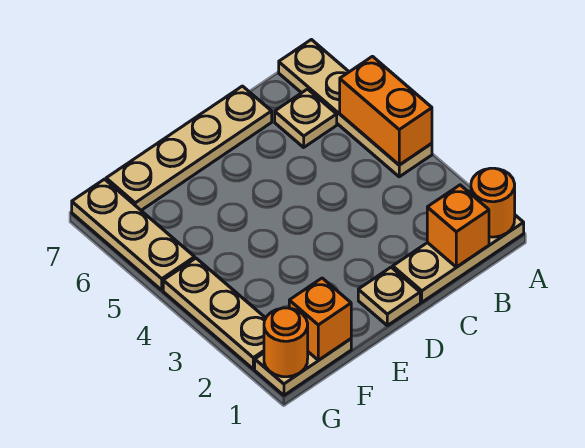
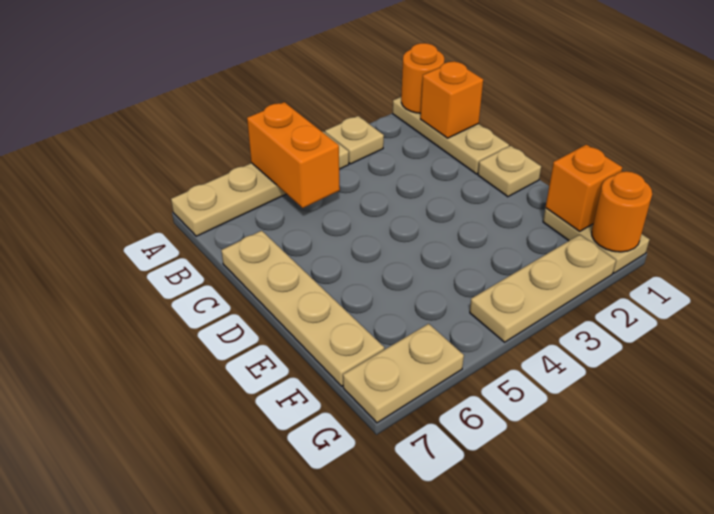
orange 1x2 brick [340,56,432,165] -> orange 1x2 brick turned to [247,102,340,208]
tan 1x1 plate [275,89,337,147] -> tan 1x1 plate moved to [325,116,384,164]
tan 1x3 plate [72,179,195,290] -> tan 1x2 plate [343,324,464,423]

